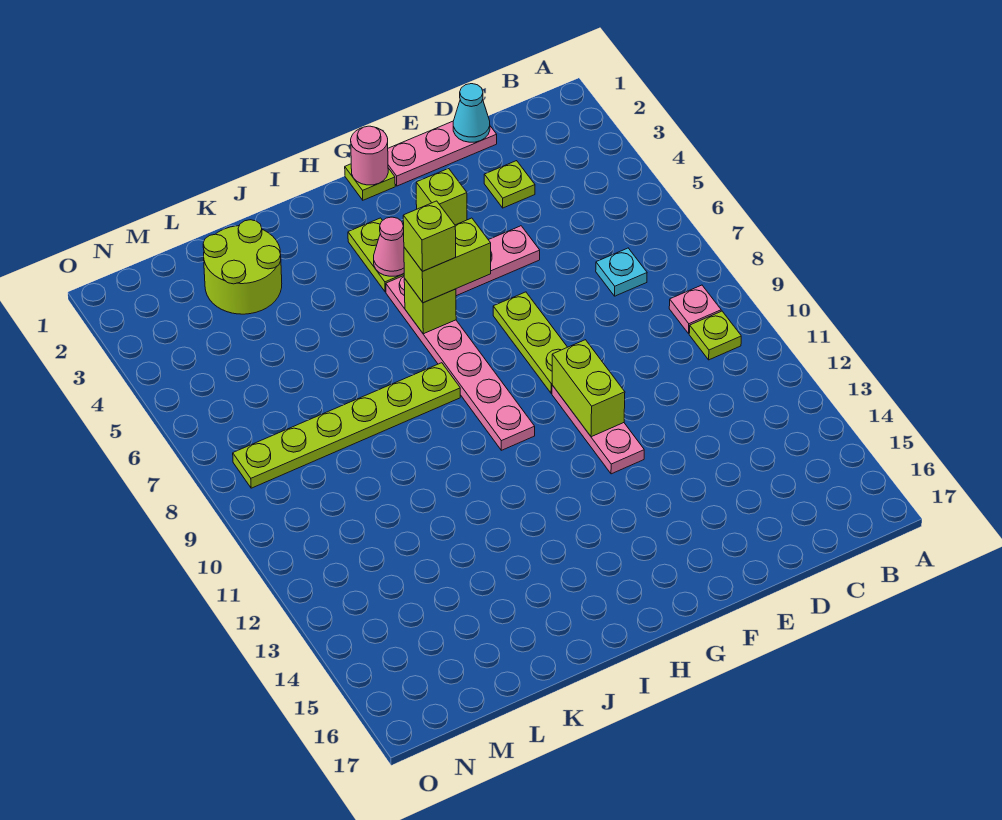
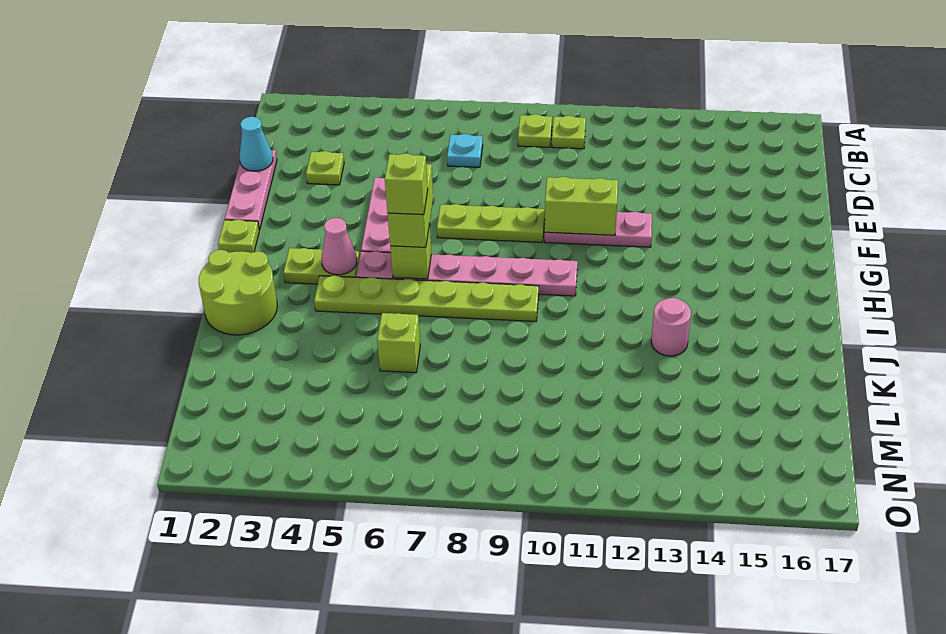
pink 1x1 plate [669,285,721,334] -> lime 1x1 plate [518,114,552,147]
lime 1x1 brick [416,168,467,225] -> lime 1x1 brick moved to [377,313,420,373]
pink 1x1 round brick [351,126,388,185] -> pink 1x1 round brick moved to [651,298,691,356]
lime 1x6 plate [233,363,460,488] -> lime 1x6 plate turned to [314,276,539,321]
lime 2x2 round brick [203,220,282,314] -> lime 2x2 round brick moved to [199,250,277,335]

